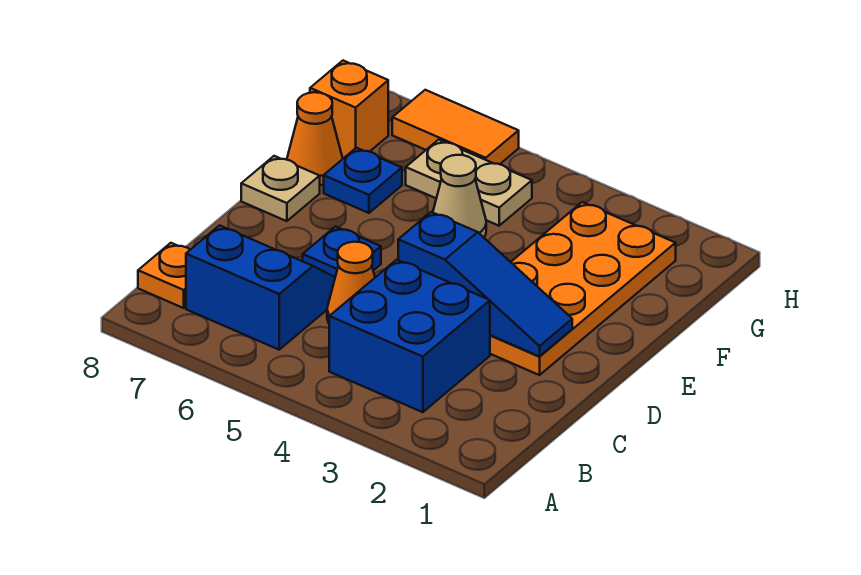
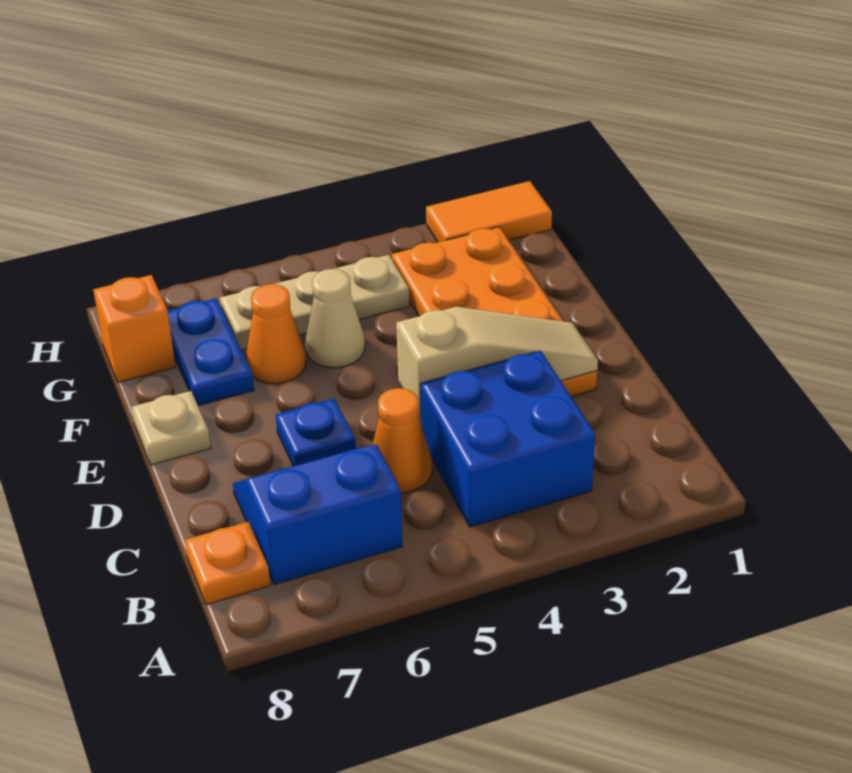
blue 1x3 slope [398,212,572,356] -> tan 1x3 slope [396,307,598,419]
blue 1x1 plate [324,148,402,213] -> blue 1x2 plate [168,298,254,406]
orange 1x1 cone [287,92,343,185] -> orange 1x1 cone moved to [246,284,306,384]
tan 1x2 plate [406,140,532,226] -> tan 1x3 plate [220,255,410,350]
orange 1x2 tile [392,90,519,164] -> orange 1x2 tile moved to [426,181,552,242]

